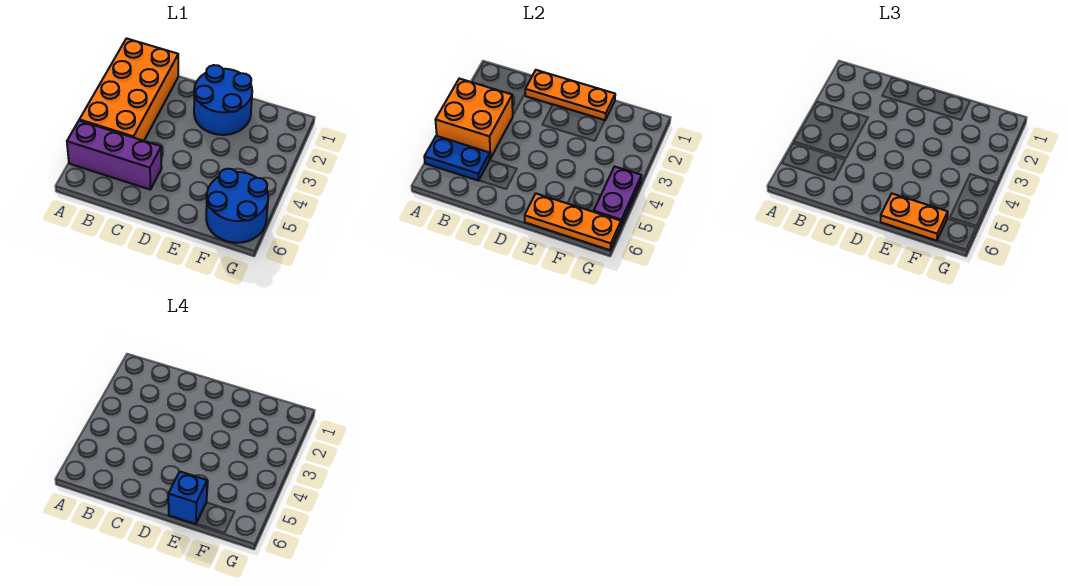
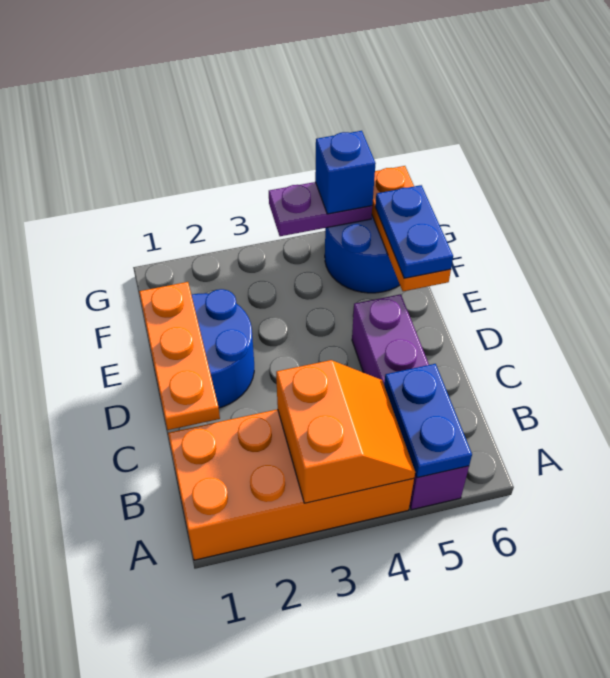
orange 2x2 brick [436,79,513,158] -> orange 2x2 slope [276,360,415,503]
purple 1x3 brick [67,121,162,190] -> purple 1x4 brick [352,294,469,510]
orange 1x2 plate [881,194,948,241] -> blue 1x2 plate [375,185,453,278]
blue 1x1 brick [168,472,207,524] -> blue 1x1 brick moved to [315,131,376,214]

